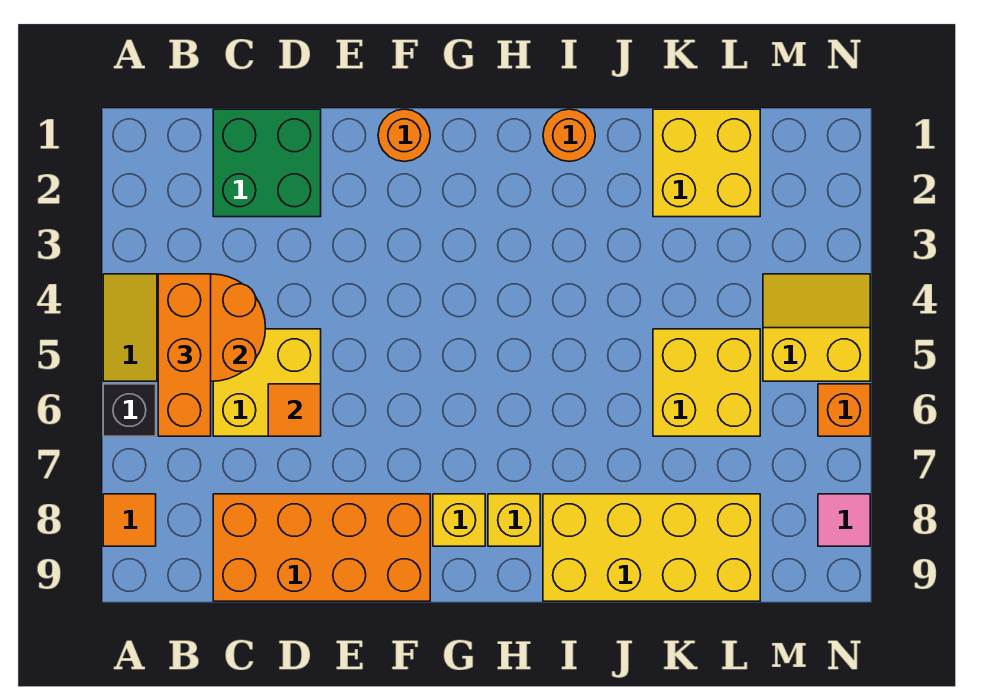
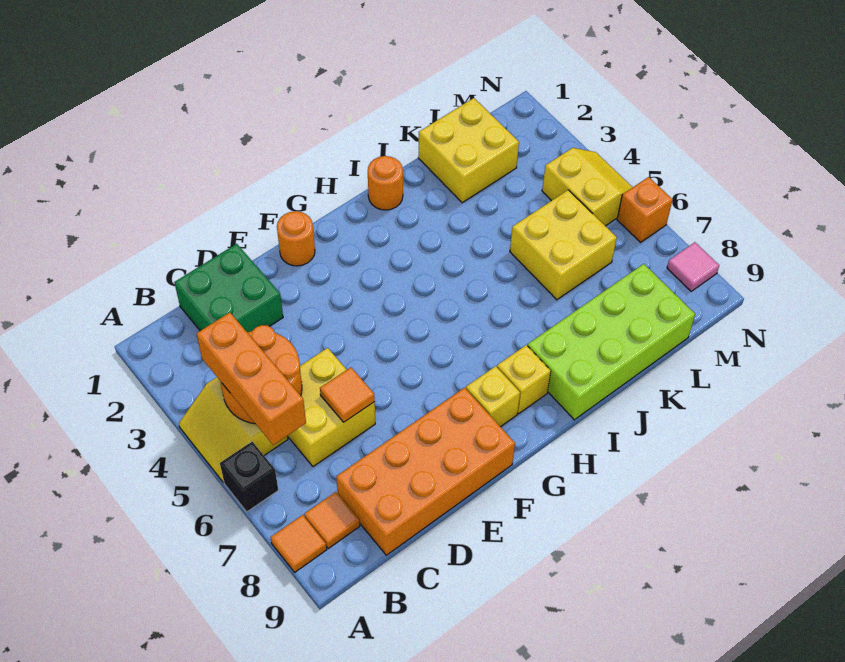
none -> orange 1x1 tile [304,492,360,548]
yellow 2x4 brick [543,494,760,601] -> lime 2x4 brick [528,264,695,420]
yellow 2x2 slope [763,274,870,381] -> yellow 2x2 slope turned to [542,148,633,226]

